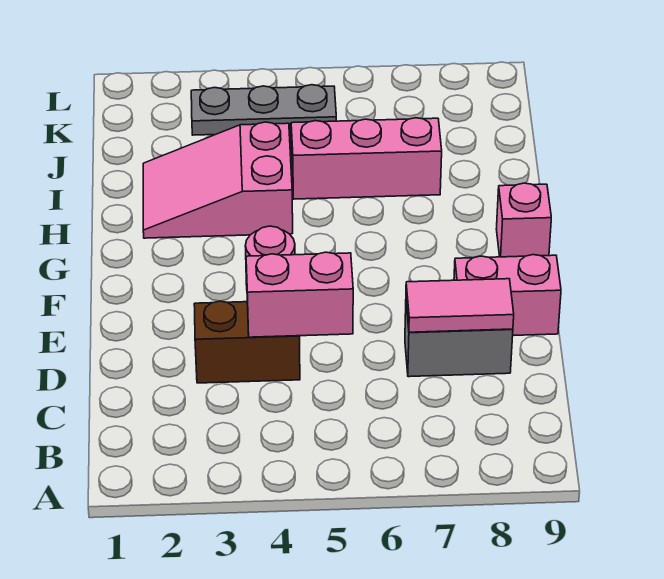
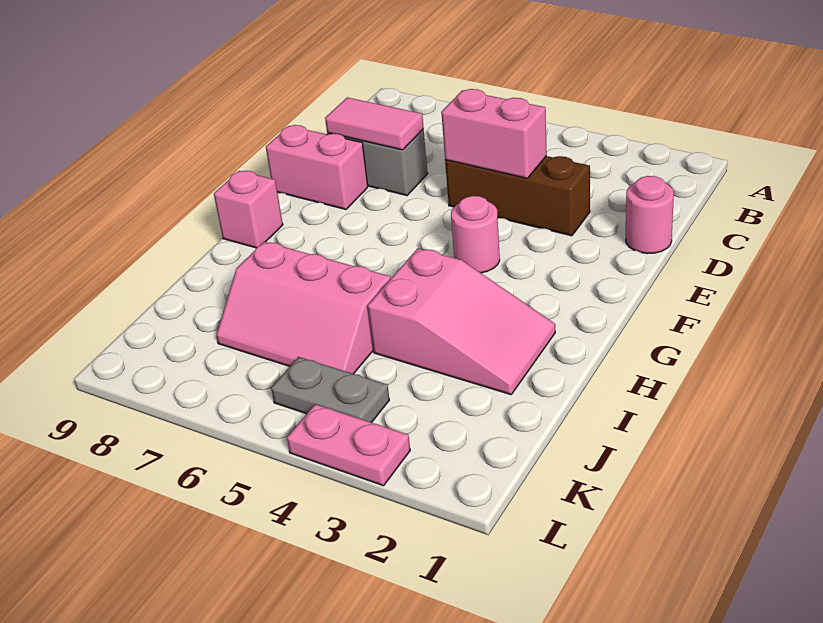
none -> pink 1x1 round brick [626,176,674,254]
brown 1x2 brick [194,301,300,383] -> brown 1x3 brick [445,156,590,236]
grey 1x3 plate [191,85,336,135] -> grey 1x2 plate [271,357,389,423]
none -> pink 1x2 plate [287,404,410,486]

